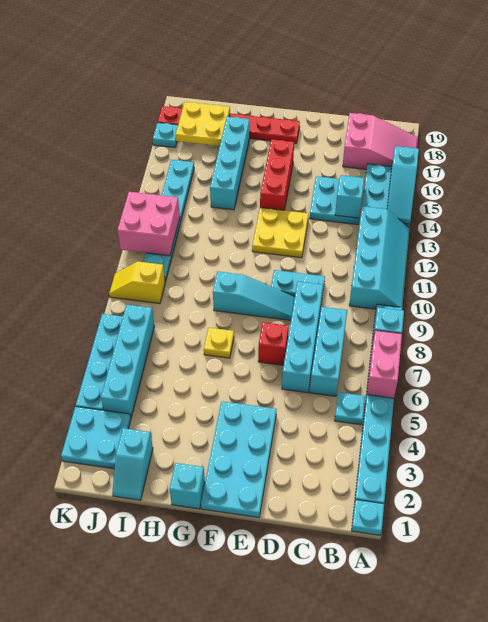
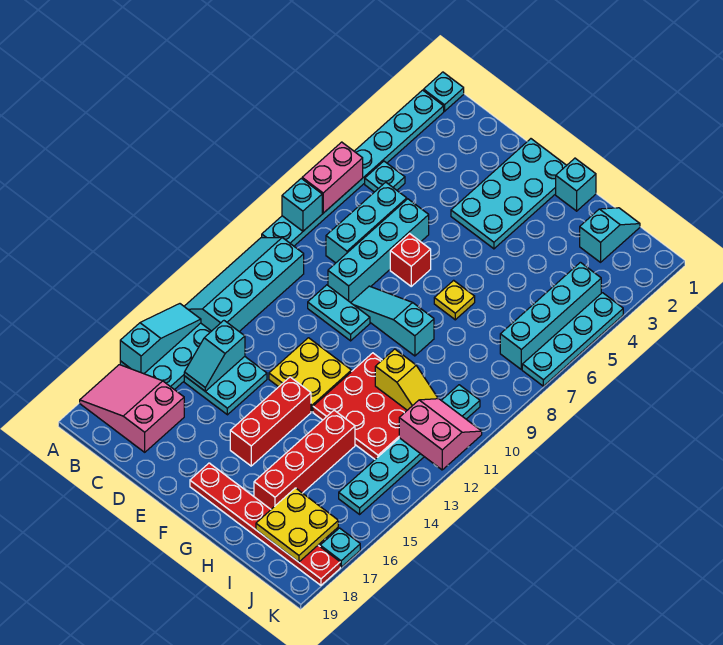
none -> red 3x3 plate [313,353,407,459]
cyan 1x4 brick [210,117,250,210] -> red 1x4 brick [254,410,355,509]
cyan 2x2 plate [61,407,131,469] -> none
yellow 1x2 slope [109,262,165,304] -> yellow 1x2 slope moved to [375,349,438,410]
pink 2x2 brick [117,192,180,256] -> pink 2x2 slope [399,399,482,470]

